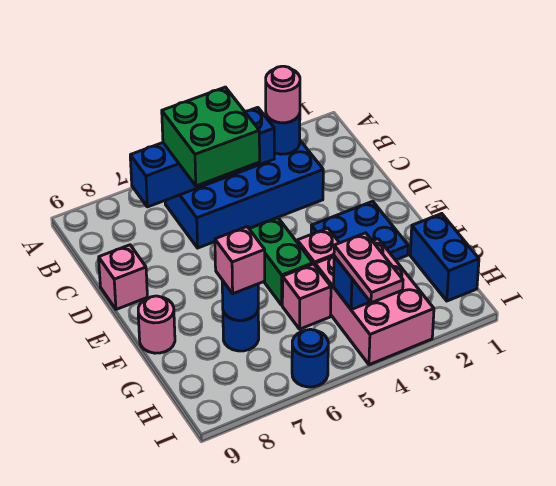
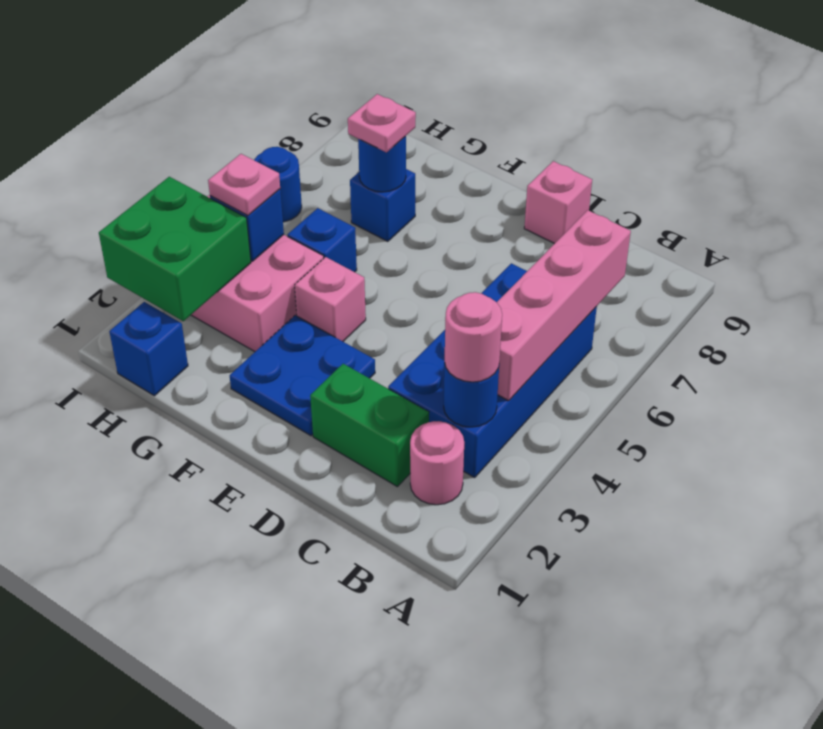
blue 1x4 brick [130,107,274,207] -> pink 1x4 brick [497,210,631,401]
green 2x2 brick [162,87,260,186] -> green 2x2 brick moved to [99,177,251,321]
green 1x2 brick [249,218,313,305] -> green 1x2 brick moved to [310,364,429,487]
pink 1x1 round brick [138,296,175,353] -> pink 1x1 round brick moved to [410,421,464,505]
blue 1x2 brick [410,214,479,301] -> blue 1x1 brick [109,302,188,396]
pink 1x1 brick [282,264,331,329] -> blue 1x1 brick [287,208,357,272]
blue 1x1 round brick [223,311,259,351] -> blue 1x1 brick [350,169,415,241]
pink 1x1 brick [215,227,265,294] -> pink 1x1 plate [348,94,416,152]
pink 1x2 plate [334,233,403,303] -> pink 1x1 plate [208,154,280,215]

